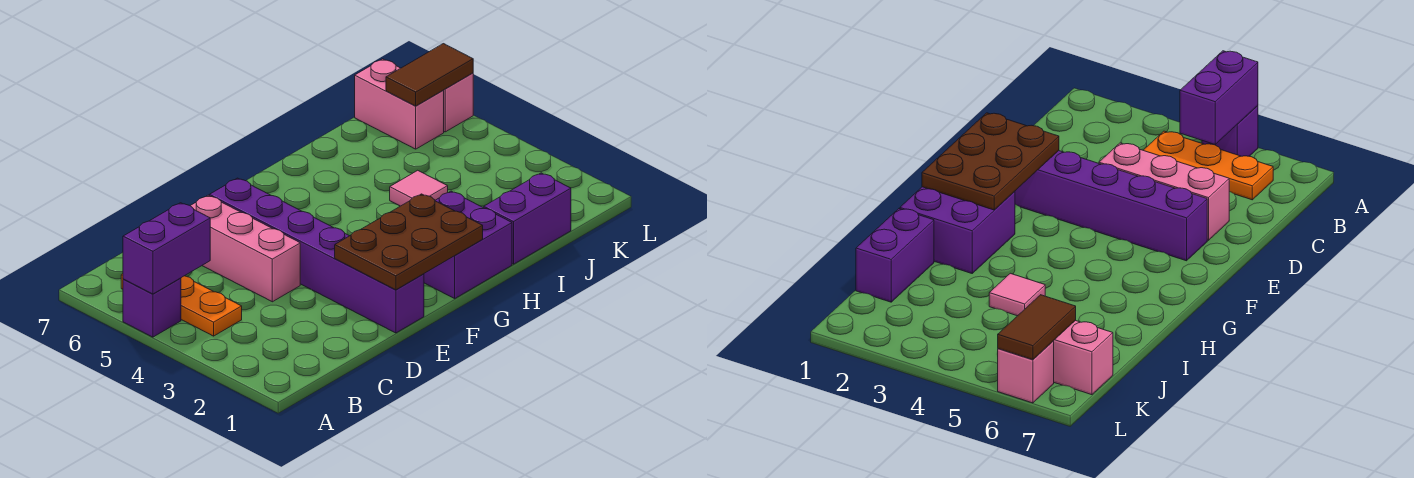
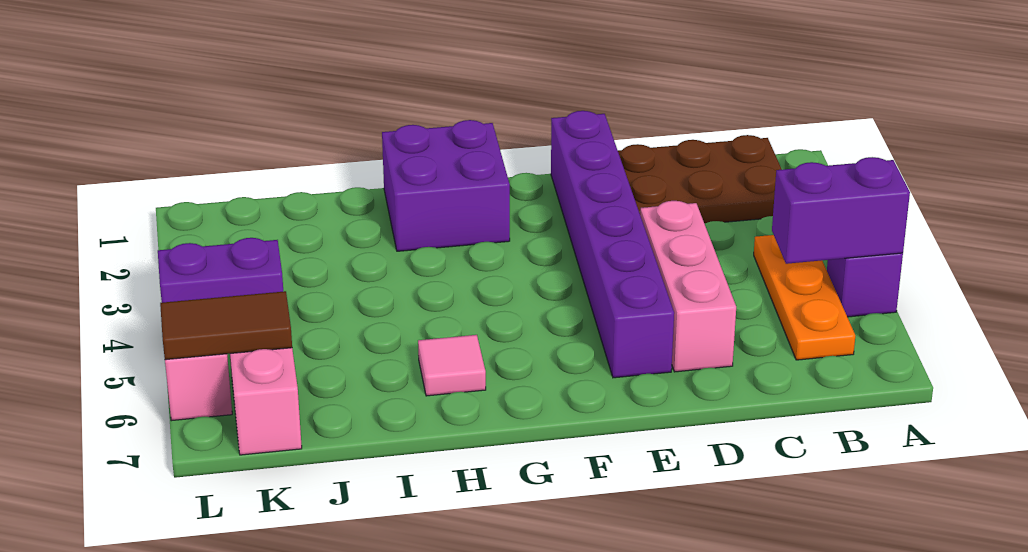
brown 2x3 plate [335,194,483,290] -> brown 2x3 plate moved to [618,135,782,224]
purple 1x2 brick [484,173,571,264] -> purple 1x2 brick moved to [158,238,283,303]
pink 1x1 tile [390,170,448,206] -> pink 1x1 tile moved to [418,335,486,396]

